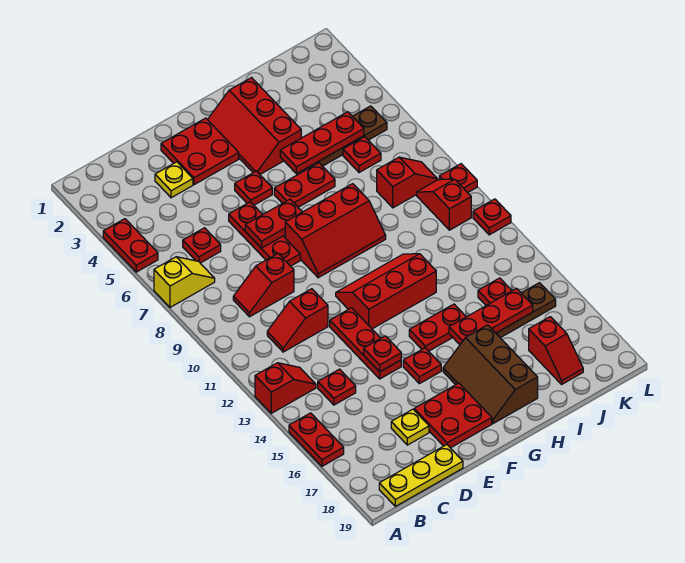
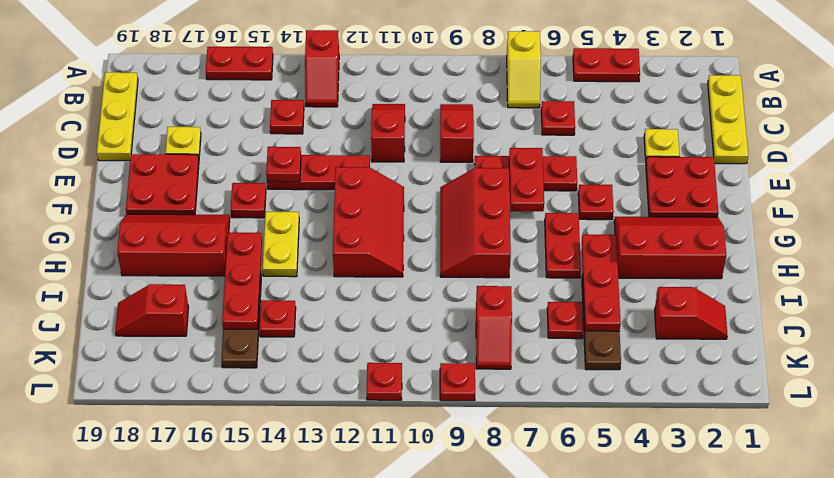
none -> yellow 1x3 plate [708,75,748,164]
red 1x2 plate [409,304,466,351] -> yellow 1x2 plate [263,212,299,277]
brown 2x3 slope [443,325,538,424] -> red 2x3 slope [117,214,230,276]
red 1x2 slope [417,179,471,230] -> red 1x2 slope moved to [655,287,727,339]

